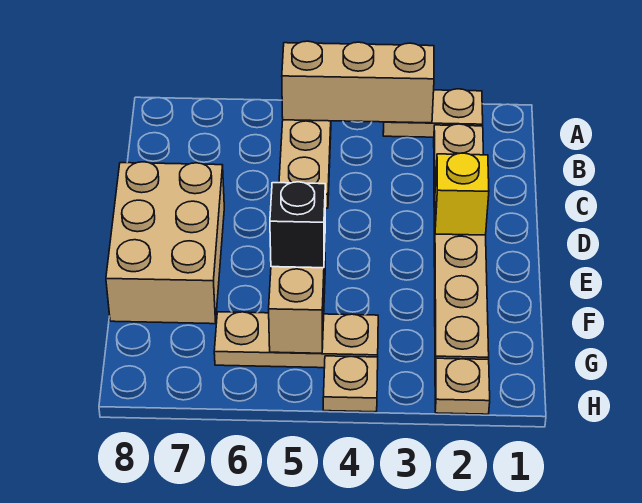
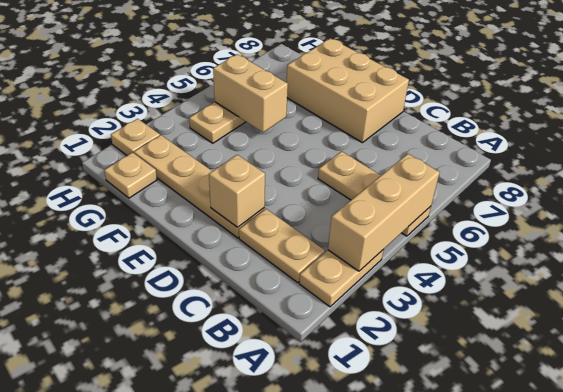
yellow 1x1 brick [435,153,489,235] -> tan 1x1 brick [209,155,265,227]
black 1x1 brick [270,182,325,268] -> none
tan 1x1 plate [323,356,378,412] -> tan 1x1 plate moved to [104,153,157,198]

